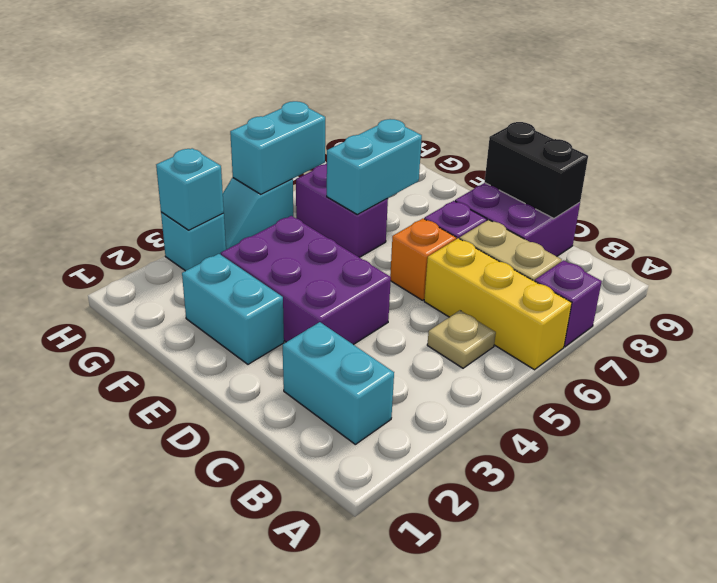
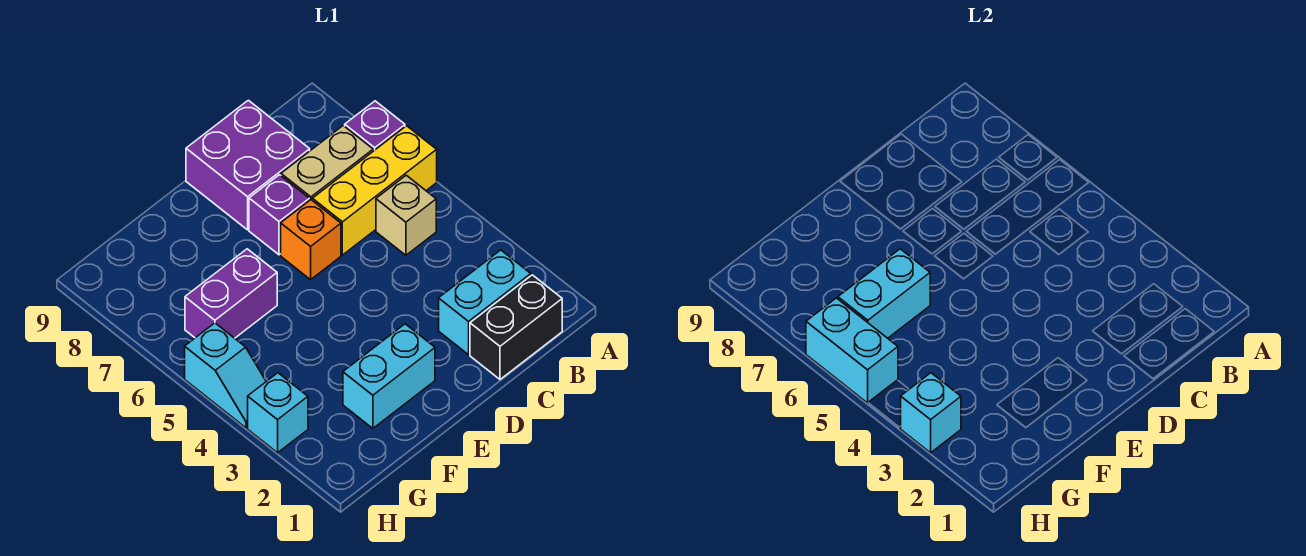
tan 1x1 plate [427,310,496,368] -> tan 1x1 brick [376,175,436,255]
black 1x2 brick [485,122,588,218] -> black 1x2 brick moved to [470,275,562,379]
purple 2x3 brick [221,216,391,345] -> none
cyan 1x2 brick [327,119,422,214] -> cyan 1x2 brick turned to [838,249,930,338]

